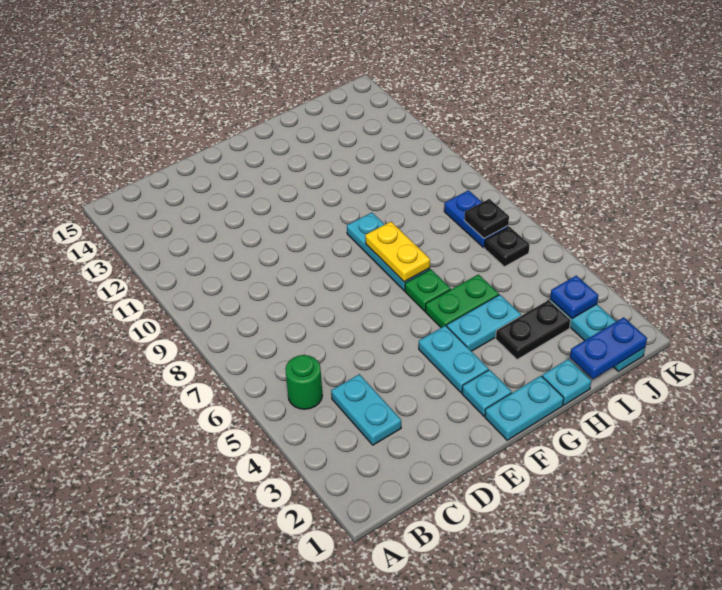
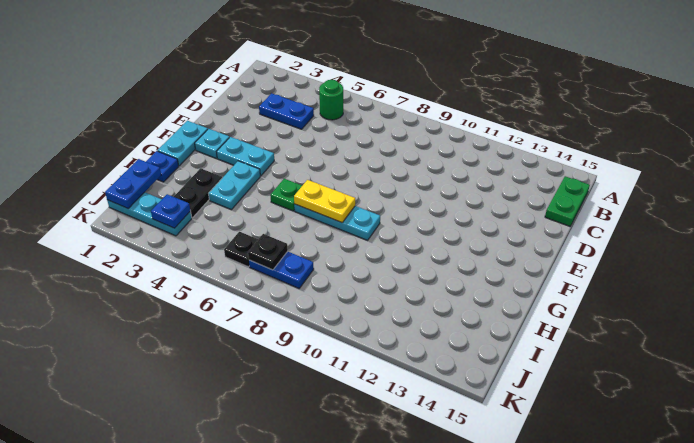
cyan 1x2 plate [331,374,401,445] -> blue 1x2 plate [259,93,314,129]
green 1x2 plate [425,274,499,328] -> green 1x2 plate moved to [545,176,590,226]
cyan 1x1 plate [542,359,591,405] -> blue 1x1 plate [146,151,179,182]

